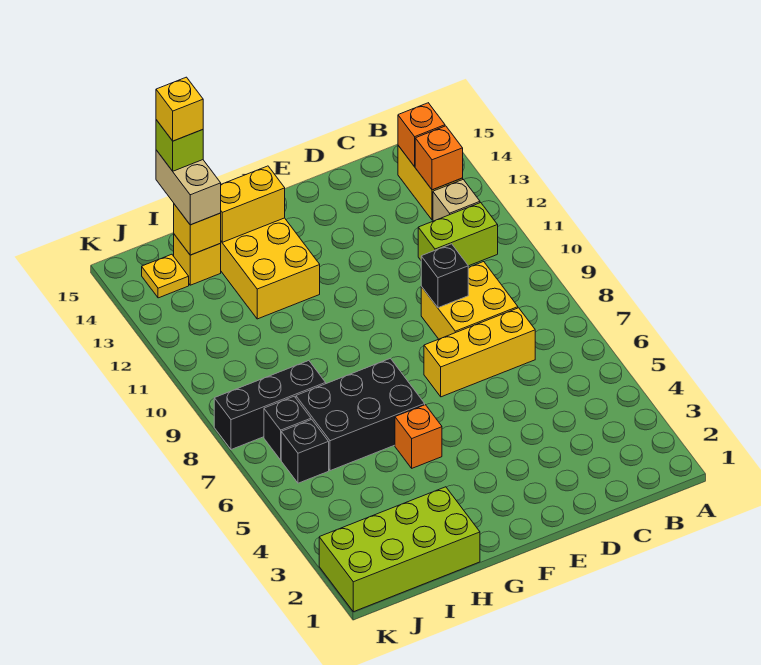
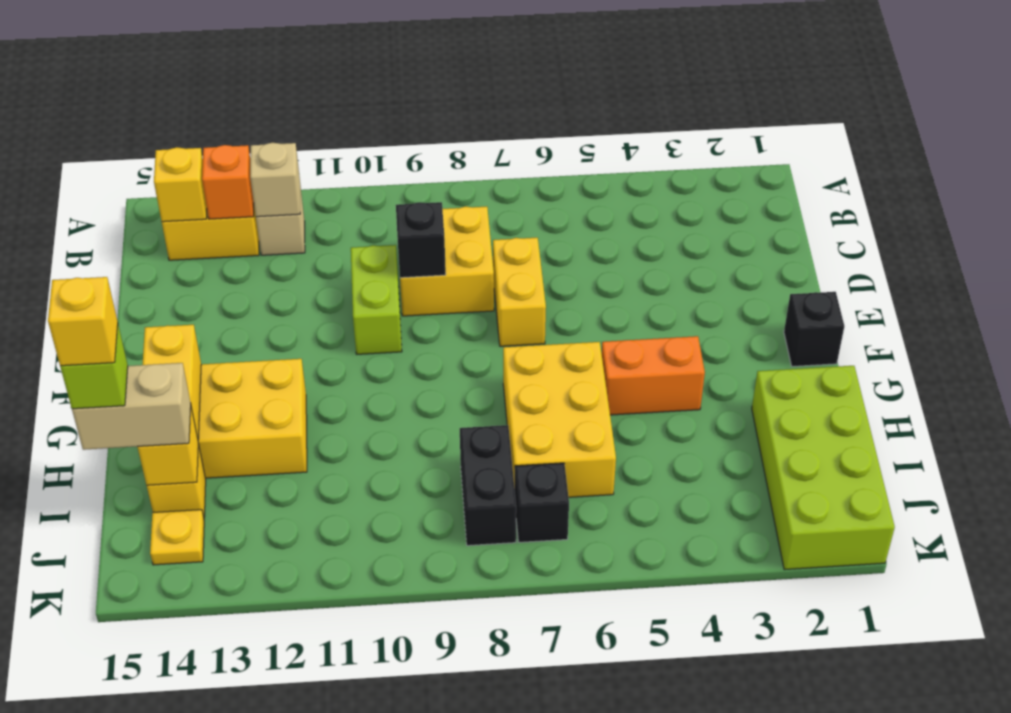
lime 1x2 brick [418,203,498,266] -> lime 1x2 brick moved to [351,245,402,354]
none -> tan 1x1 brick [250,143,300,217]
orange 1x1 brick [398,103,445,167] -> yellow 1x1 brick [154,147,207,222]
yellow 1x3 brick [424,308,535,397] -> yellow 1x2 brick [493,238,546,346]
orange 1x1 brick [395,405,442,468] -> orange 1x2 brick [602,336,705,415]
black 2x3 brick [296,358,425,471] -> yellow 2x3 brick [503,342,616,497]
black 1x3 brick [214,361,326,450] -> black 1x2 brick [460,425,516,546]
black 1x1 brick [281,420,329,483] -> black 1x1 brick moved to [784,292,844,367]

